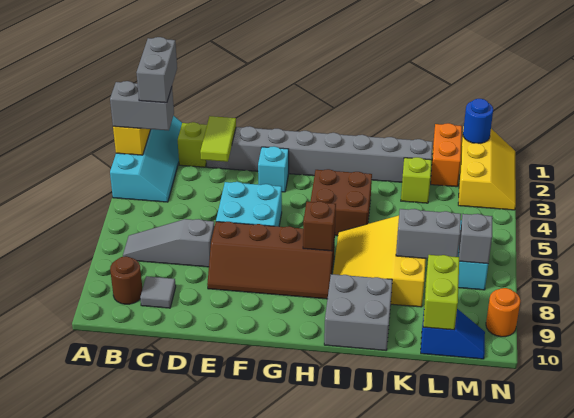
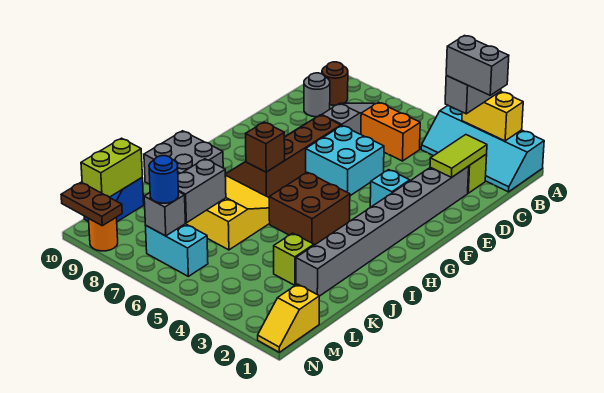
grey 1x1 tile [140,276,176,308] -> grey 1x1 round brick [304,73,330,117]
lime 1x2 tile [200,116,236,162] -> lime 1x2 tile turned to [430,135,487,177]
orange 1x2 brick [431,123,462,187] -> orange 1x2 brick moved to [361,102,420,161]
lime 1x2 brick [423,255,460,330] -> lime 1x2 brick turned to [81,138,142,197]
yellow 2x3 slope [458,126,516,210] -> yellow 1x2 slope [258,284,319,352]
blue 1x1 round brick [463,99,493,144] -> blue 1x1 round brick moved to [149,156,179,203]
none -> brown 1x2 plate [61,182,122,226]

